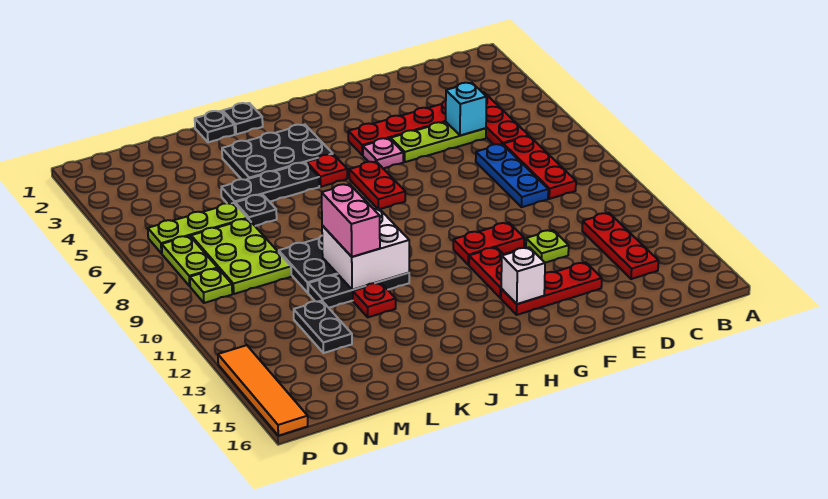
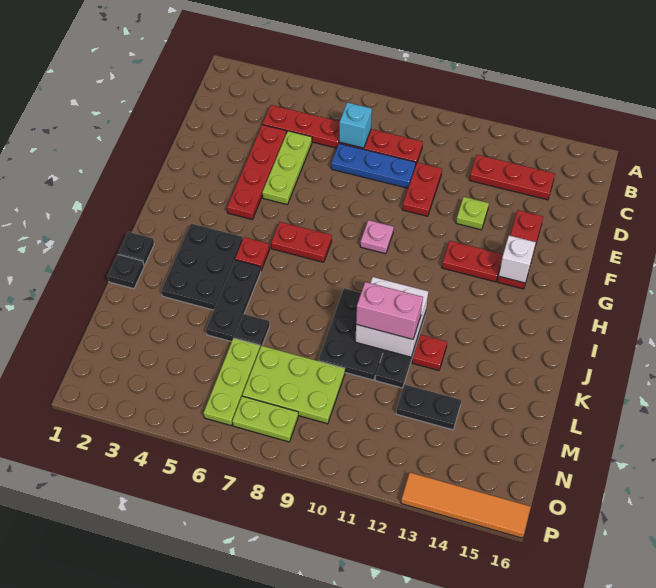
cyan 1x1 brick [446,83,486,136] -> cyan 1x1 brick moved to [339,102,372,148]
red 1x2 plate [453,223,524,265] -> red 1x2 plate moved to [402,163,442,216]
pink 1x1 plate [363,138,403,169] -> pink 1x1 plate moved to [360,220,394,254]
lime 1x1 plate [190,268,232,303] -> none

